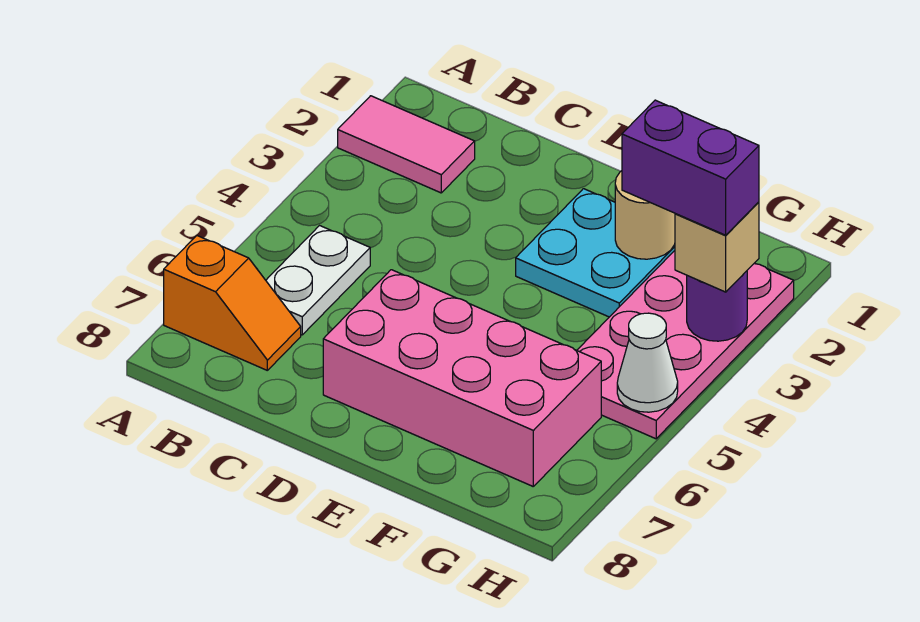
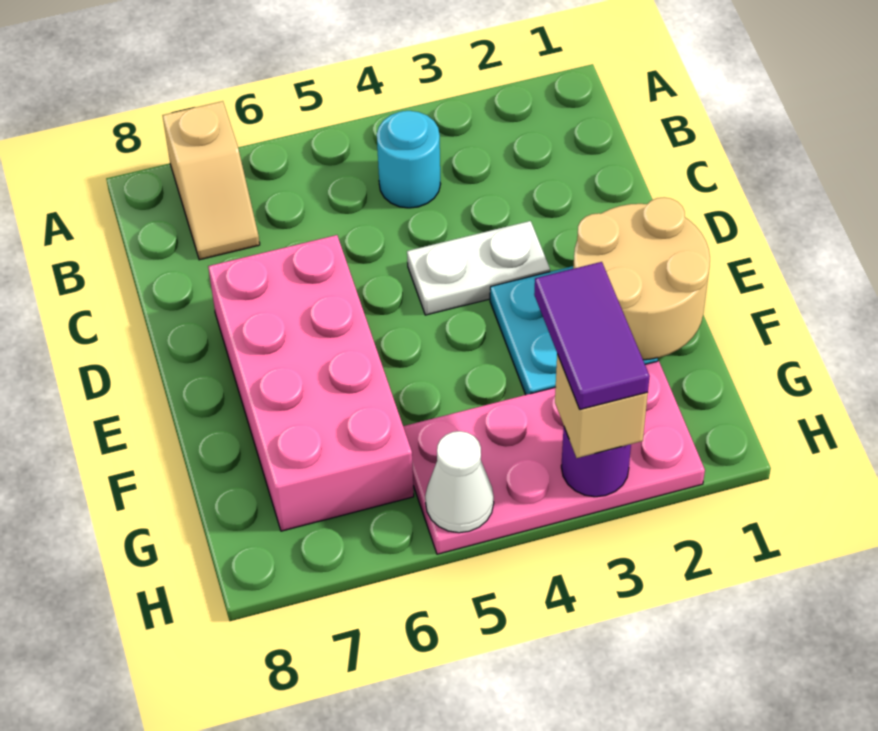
pink 1x2 tile [338,96,475,193] -> none
orange 1x2 slope [164,236,301,370] -> tan 1x2 slope [162,101,260,260]
none -> cyan 1x1 round brick [377,111,440,208]
white 1x2 plate [266,226,370,335] -> white 1x2 plate moved to [407,221,550,315]
tan 1x1 round brick [615,171,675,259] -> tan 2x2 round brick [573,197,710,360]
purple 1x2 brick [622,100,759,235] -> purple 1x2 tile [534,262,650,410]

